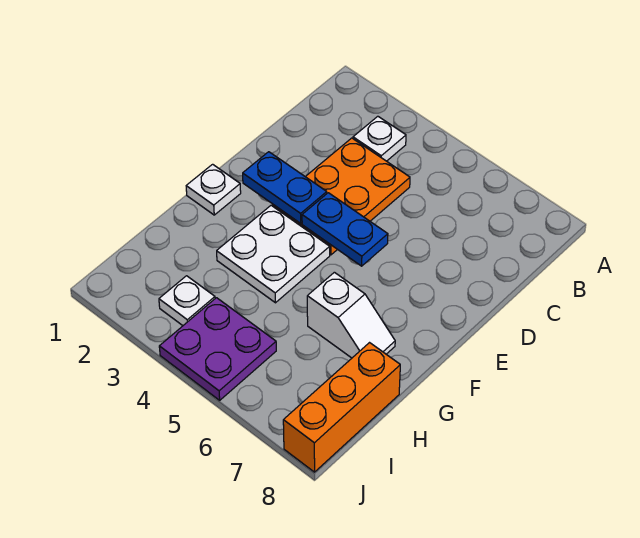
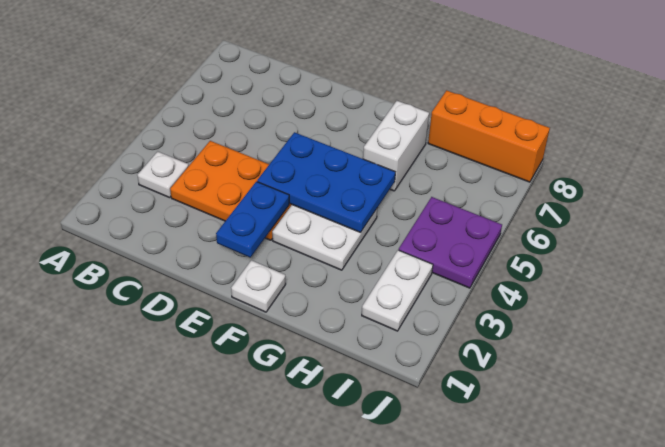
blue 1x2 plate [302,193,388,266] -> blue 2x3 plate [257,132,395,232]
white 1x2 slope [307,272,395,358] -> white 1x2 brick [363,101,429,191]
white 1x1 plate [159,276,215,326] -> white 1x2 plate [362,250,433,331]

